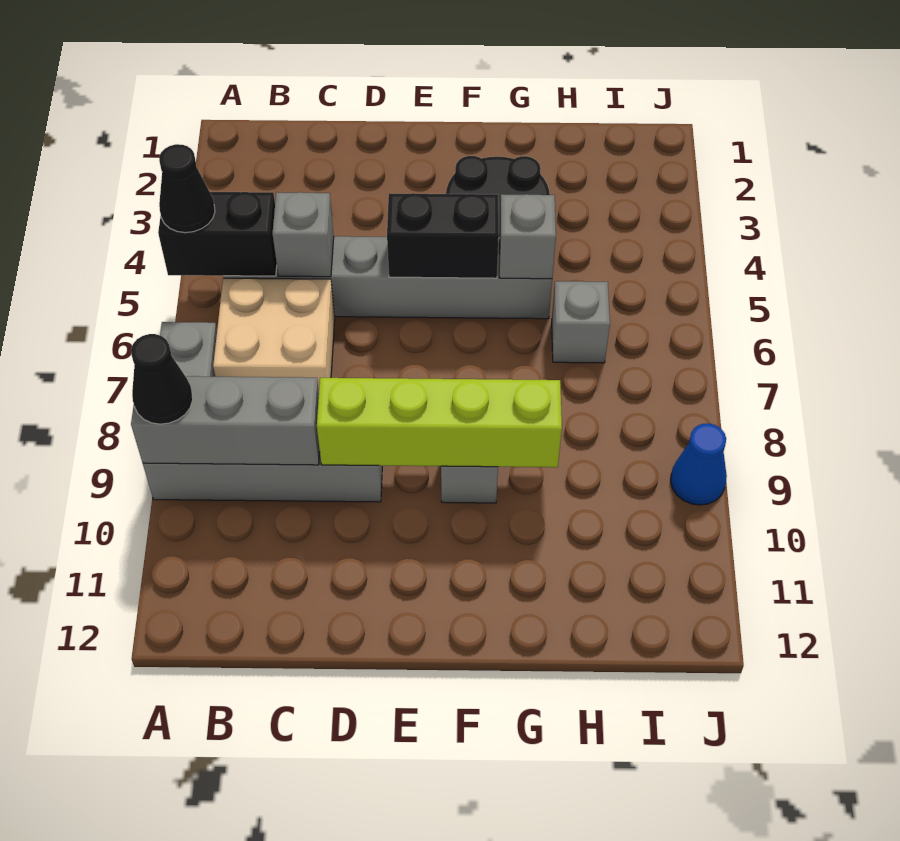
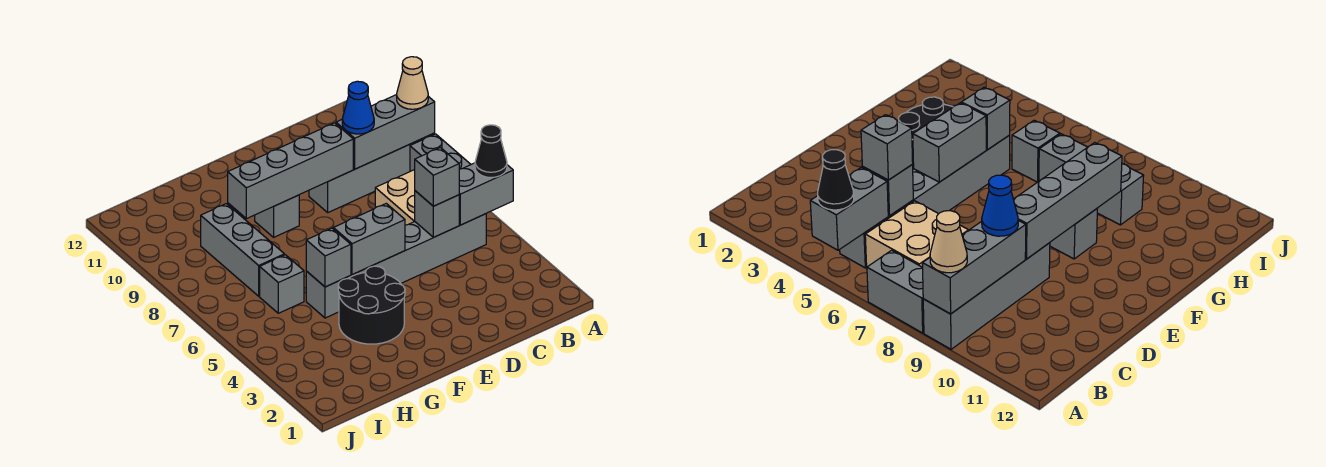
black 1x2 brick [158,192,277,276] -> grey 1x2 brick [459,163,513,225]
black 1x1 cone [131,334,193,424] -> tan 1x1 cone [397,57,428,109]
none -> grey 1x1 brick [415,148,459,206]
lime 1x4 brick [317,378,562,467] -> grey 1x4 brick [228,123,353,219]
black 1x2 brick [387,193,499,278] -> grey 1x2 brick [333,204,405,275]
none -> grey 1x3 brick [201,204,284,296]
blue 1x1 cone [671,424,727,505] -> blue 1x1 cone moved to [342,81,374,134]

